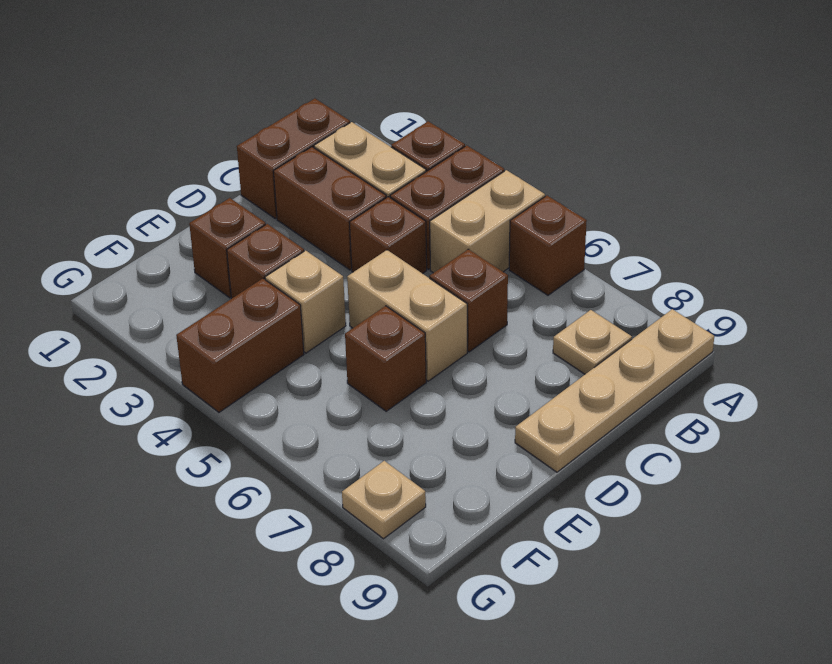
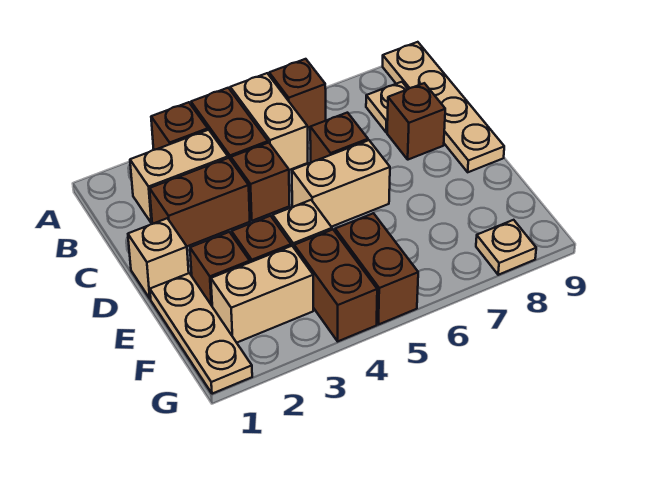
brown 1x2 brick [237,99,350,219] -> brown 1x2 brick moved to [335,213,418,325]
none -> tan 1x1 brick [128,218,189,299]
none -> tan 1x3 plate [150,273,252,394]
brown 1x1 brick [345,306,426,411] -> brown 1x1 brick moved to [387,83,445,160]
none -> tan 1x2 brick [211,246,313,343]

